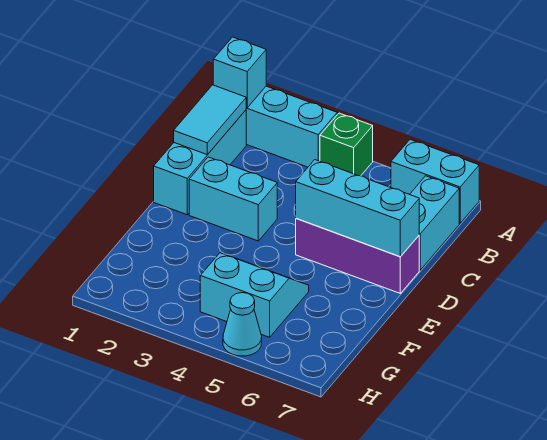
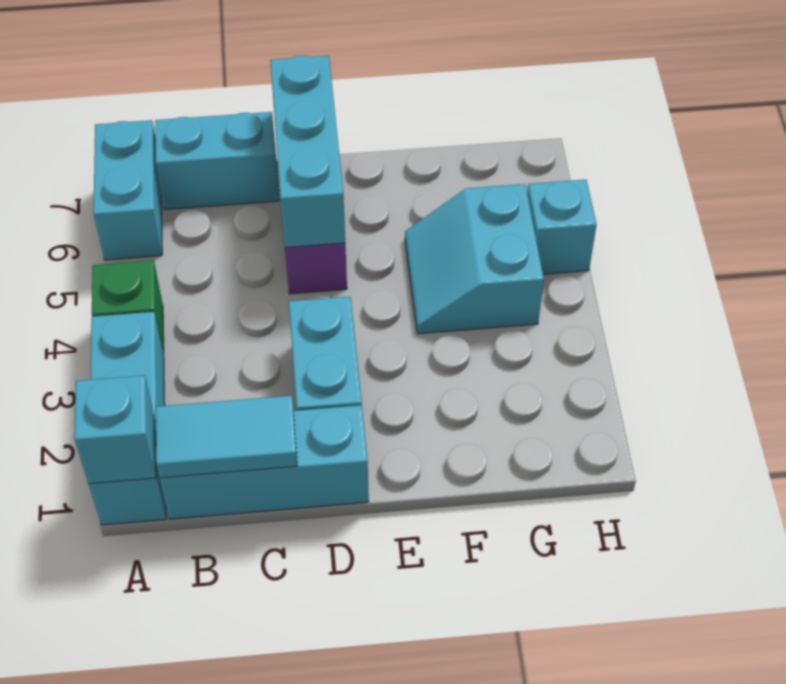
cyan 1x1 cone [223,293,262,356] -> cyan 1x1 brick [527,180,597,274]

